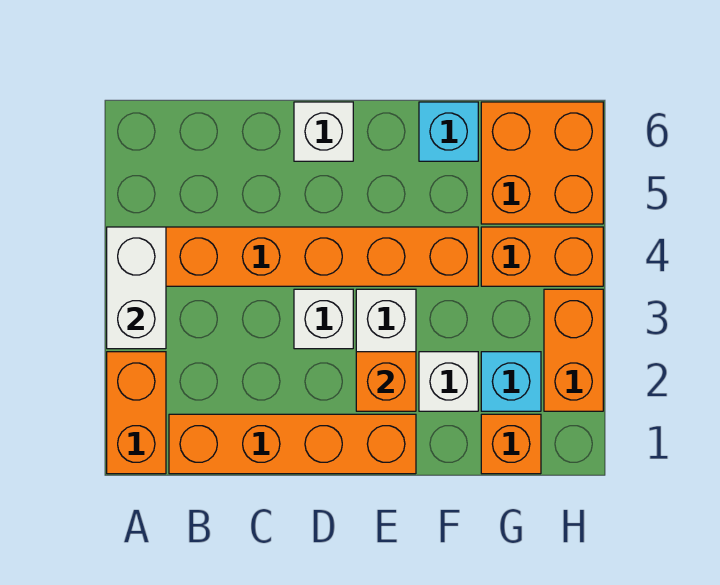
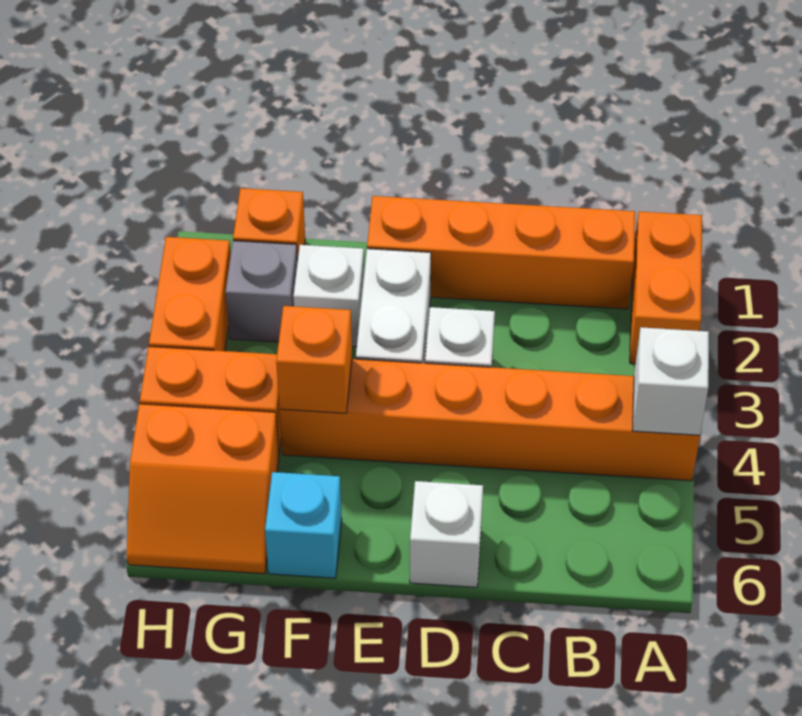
white 1x2 brick [107,227,166,349] -> white 1x1 brick [632,327,709,435]
orange 1x1 brick [356,352,416,411] -> orange 1x1 brick moved to [276,306,352,413]
cyan 1x1 brick [481,352,541,411] -> grey 1x1 brick [226,241,297,342]
orange 2x2 brick [481,102,603,224] -> orange 2x2 slope [127,404,279,574]

